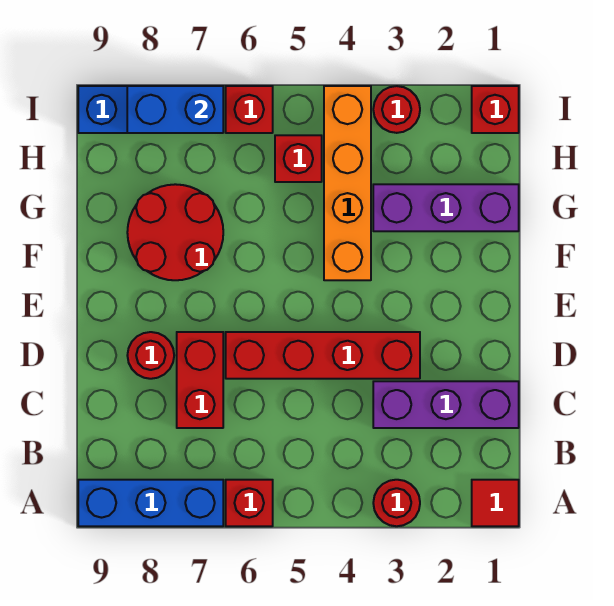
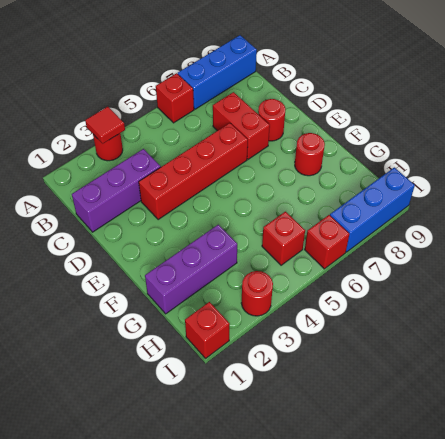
red 1x1 tile [472,480,519,526] -> red 1x1 tile moved to [85,107,125,143]
orange 1x4 brick [324,86,371,280] -> none
red 2x2 round brick [127,184,223,280] -> red 1x1 round brick [295,133,325,176]
blue 1x2 brick [127,86,223,133] -> none

